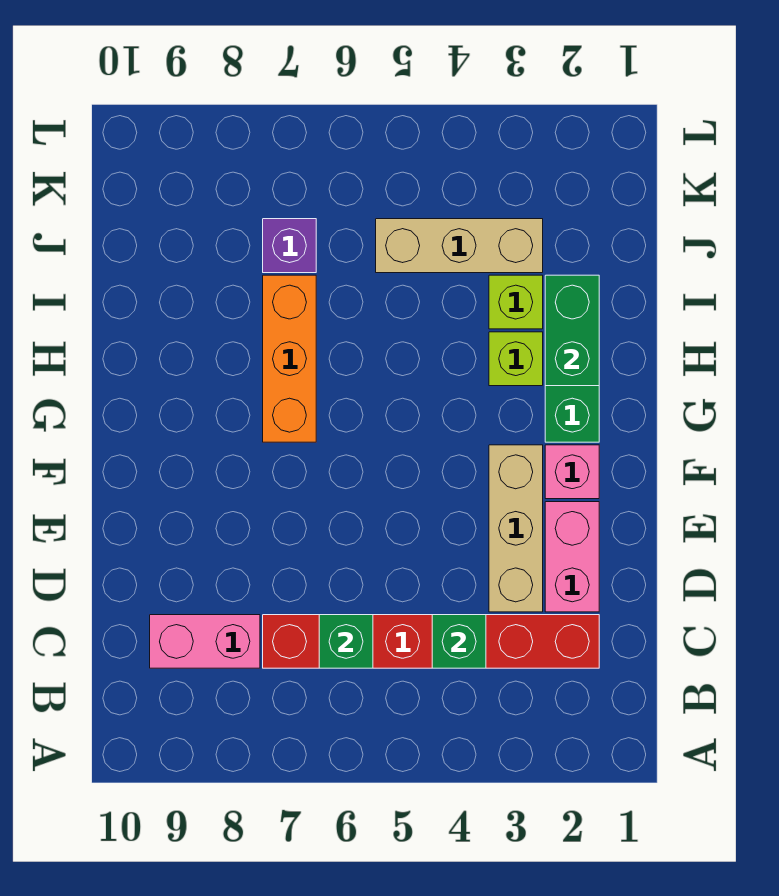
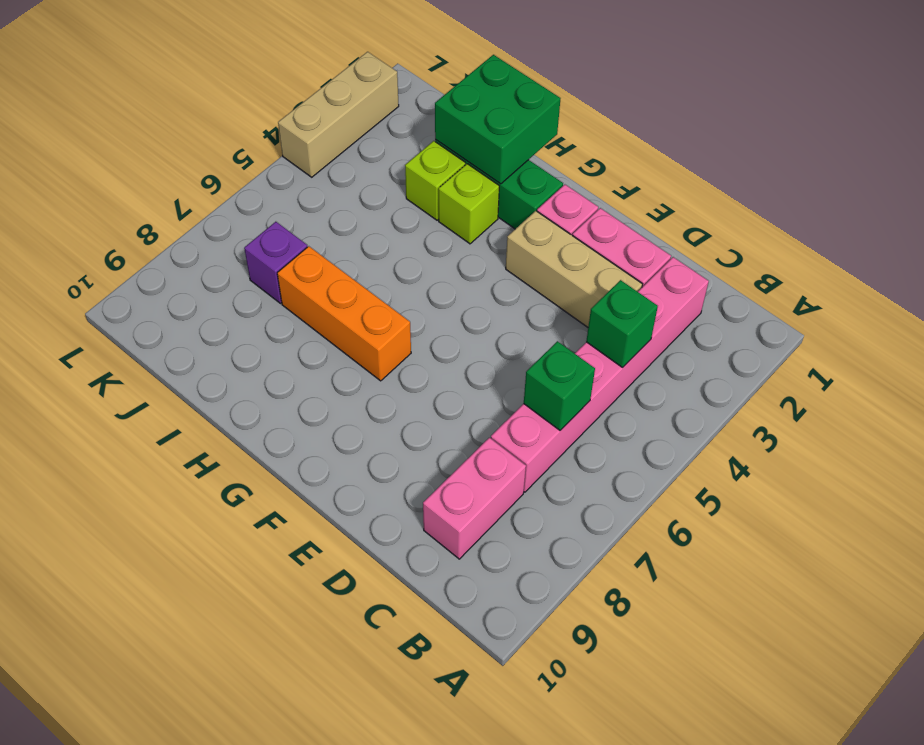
red 1x6 brick [263,615,599,668] -> pink 1x6 brick [491,257,709,492]
green 1x2 brick [545,275,599,386] -> green 2x2 brick [435,55,561,184]
tan 1x3 brick [376,219,543,273] -> tan 1x3 brick moved to [278,52,399,177]

